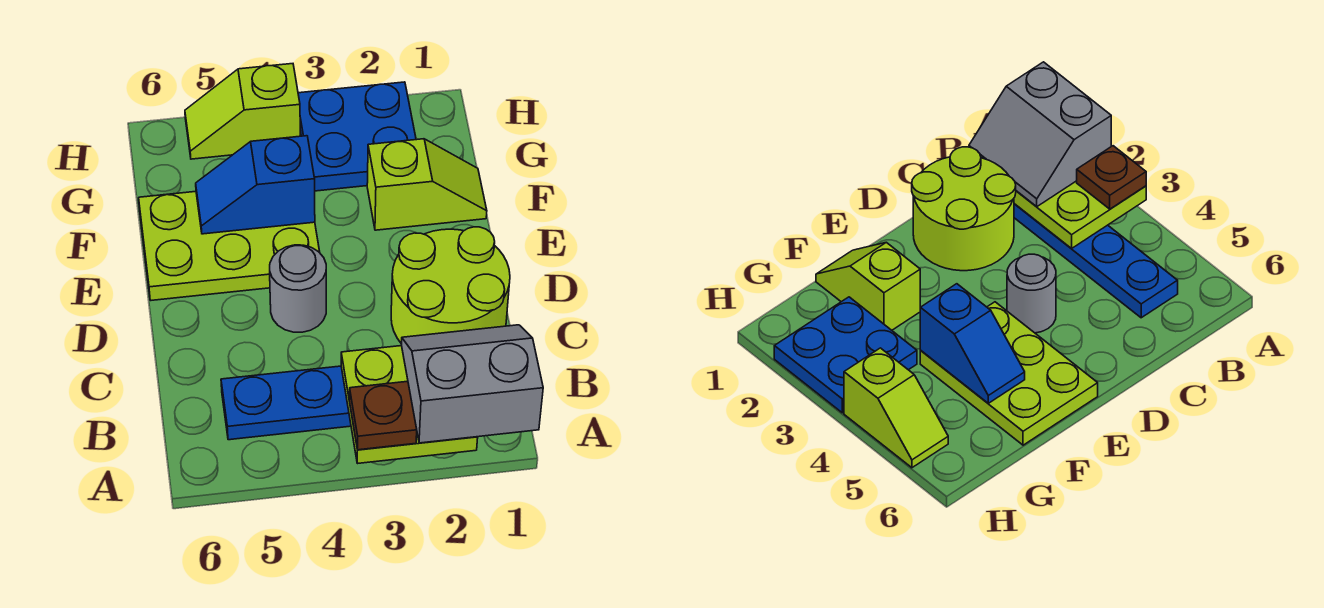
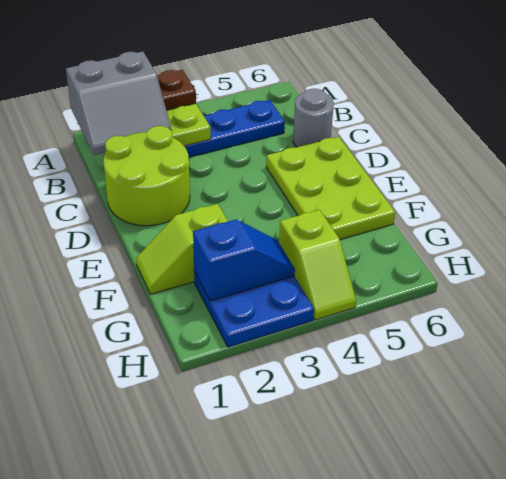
grey 1x1 round brick [270,245,326,332] -> grey 1x1 round brick moved to [293,89,334,147]
lime 2x3 plate [139,192,320,300] -> lime 2x3 plate turned to [266,137,395,239]
blue 1x2 slope [196,136,315,234] -> blue 1x2 slope moved to [193,219,295,301]
lime 1x2 slope [185,64,300,159] -> lime 1x2 slope turned to [279,210,356,320]

